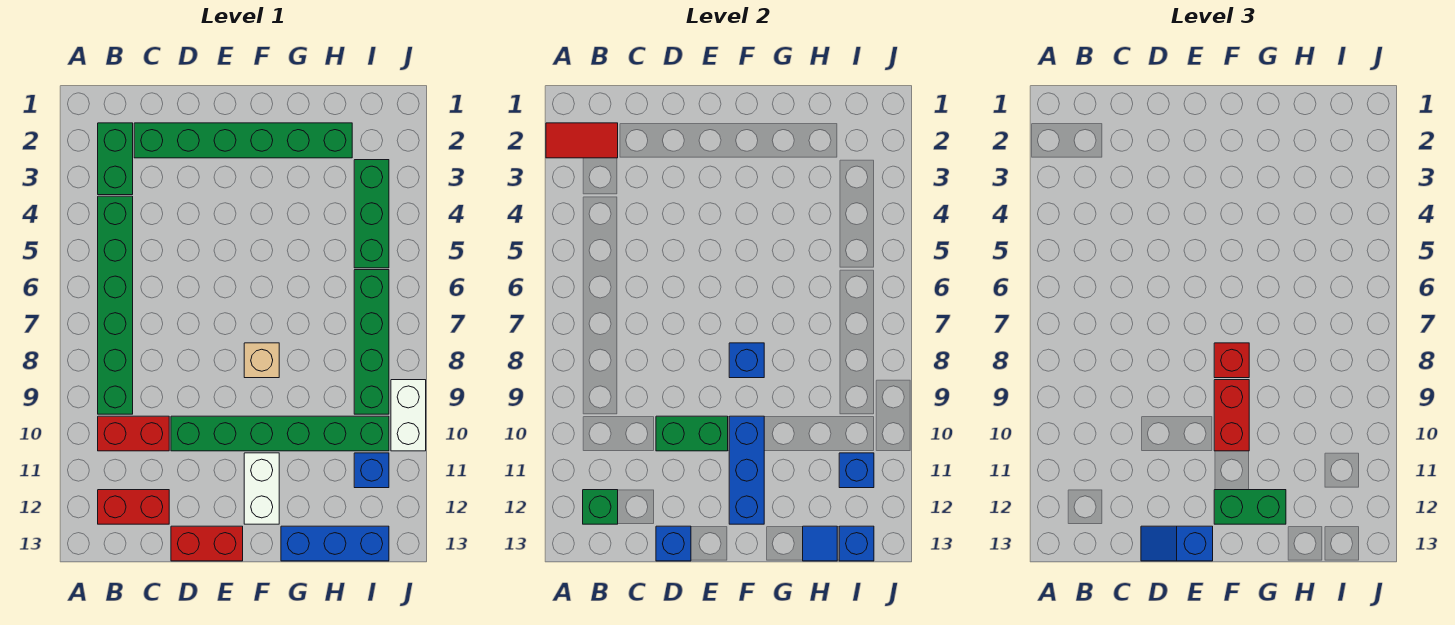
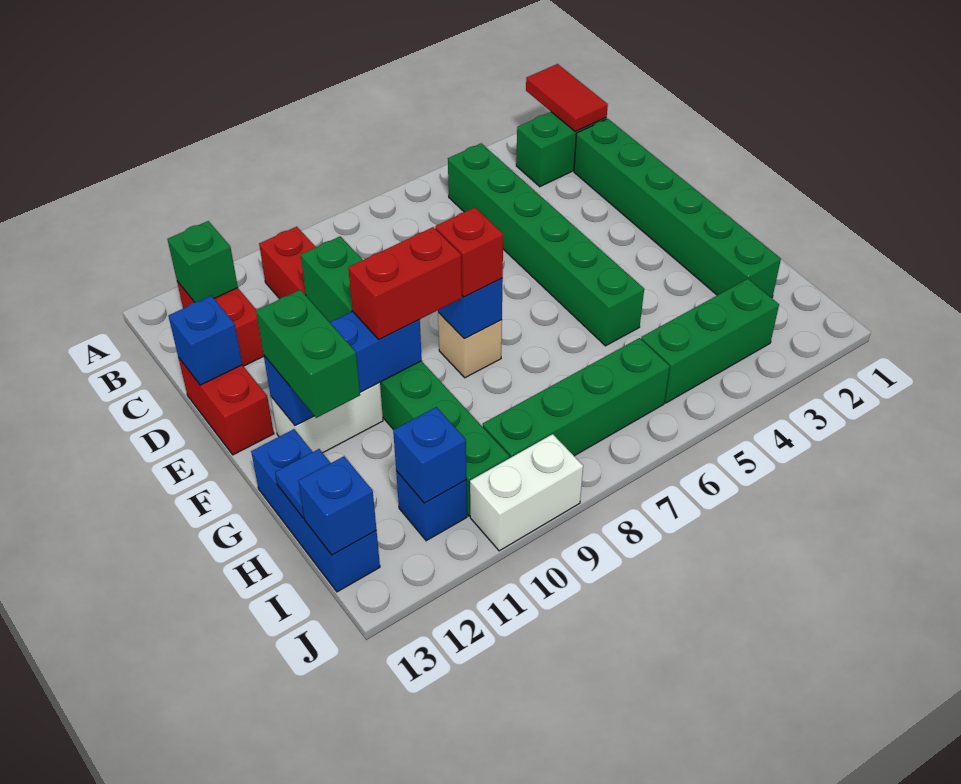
green 1x6 brick [98,196,133,414] -> green 1x6 brick turned to [448,143,644,346]
blue 1x2 slope [1141,526,1213,561] -> none

